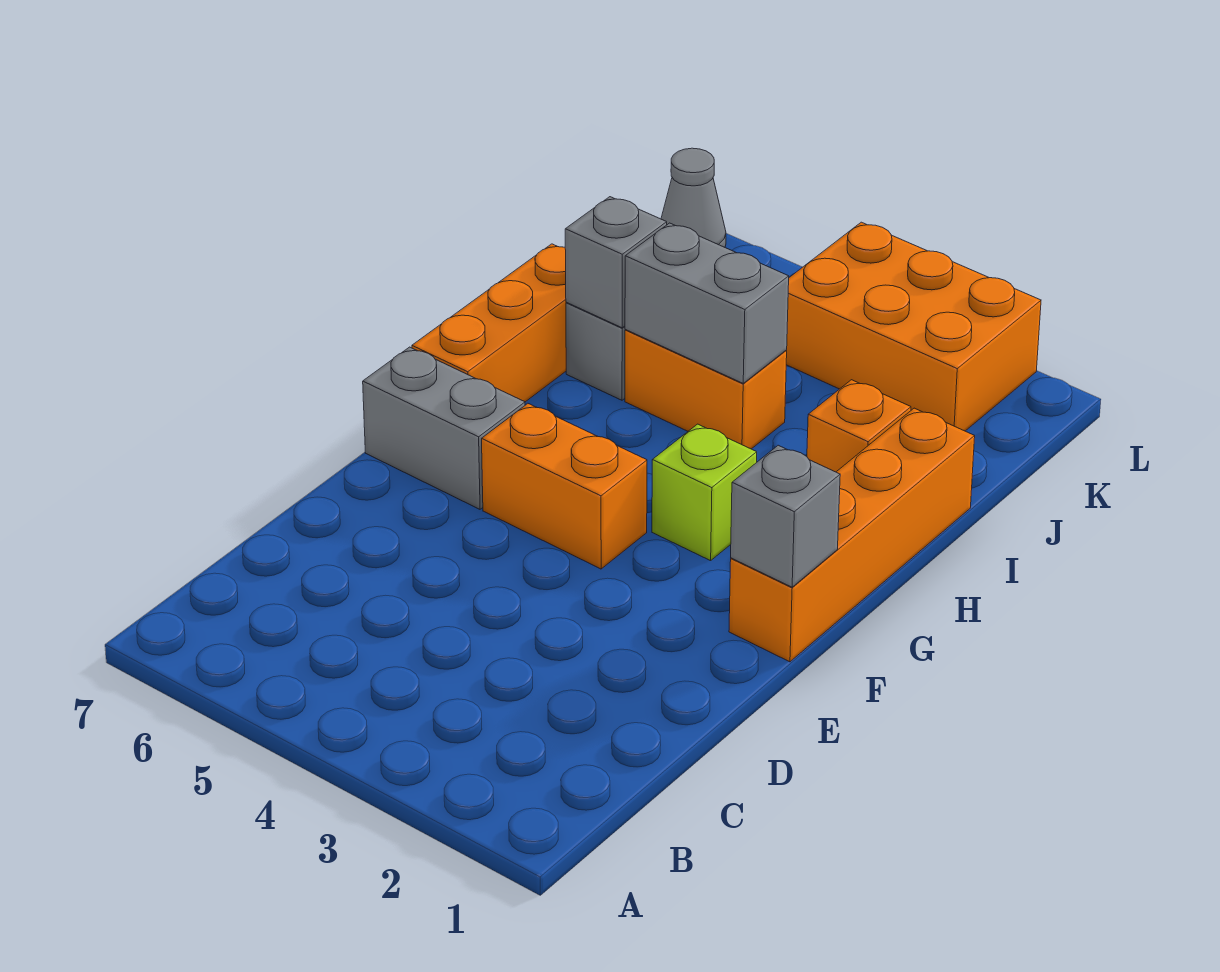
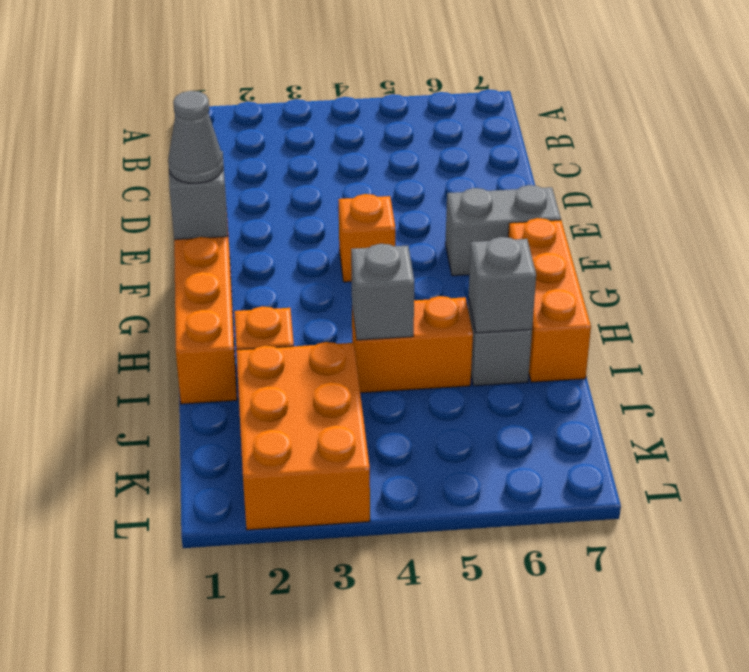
orange 1x2 brick [482,404,647,569] -> orange 1x1 brick [339,194,395,282]
lime 1x1 brick [652,424,757,561] -> none
grey 1x2 brick [625,223,789,383] -> grey 1x1 brick [351,244,414,340]
orange 2x3 brick [786,222,1041,431] -> orange 2x3 brick turned to [236,342,370,530]
grey 1x1 cone [661,148,726,247] -> grey 1x1 cone moved to [168,91,223,183]

